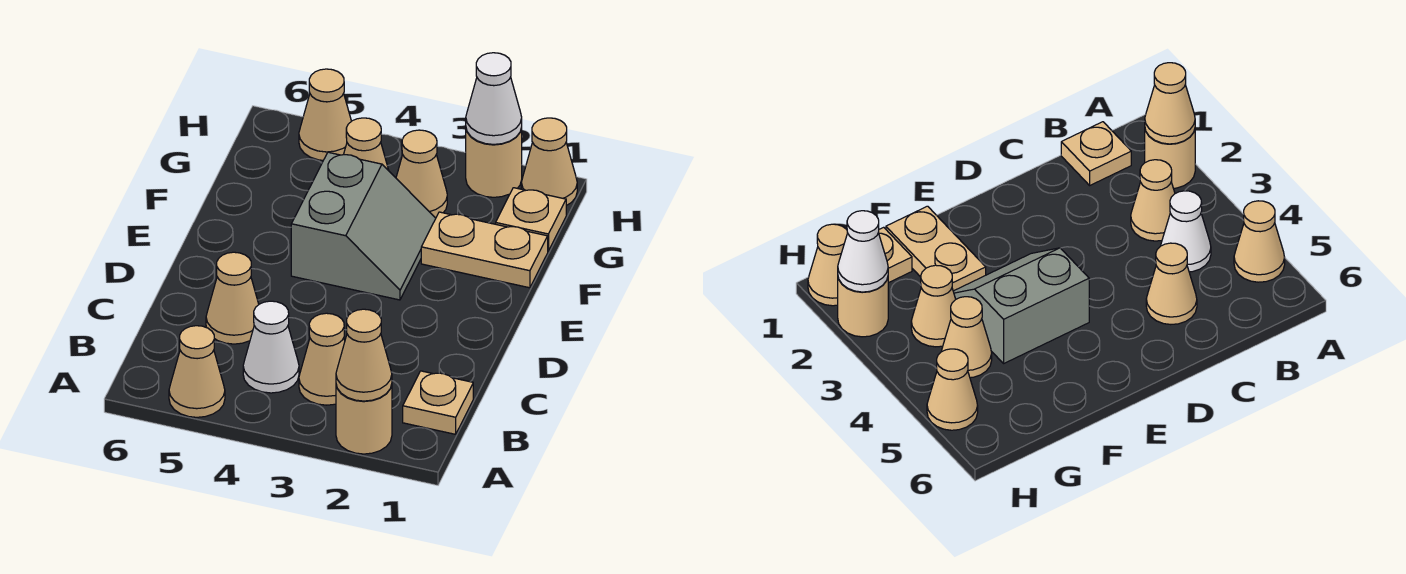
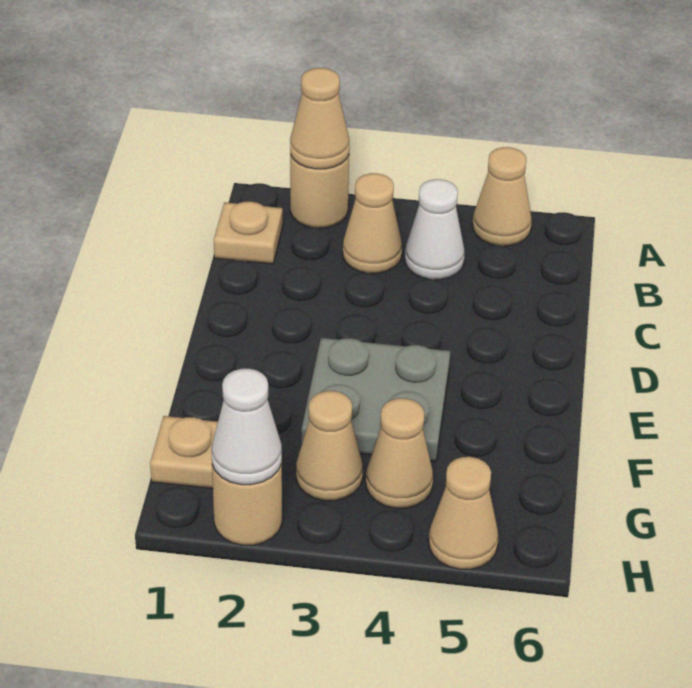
tan 1x1 cone [206,252,259,344] -> none
grey 2x2 slope [291,152,436,300] -> grey 2x2 plate [302,338,450,461]
tan 1x2 plate [421,212,548,288] -> none
tan 1x1 cone [521,118,577,206] -> none

